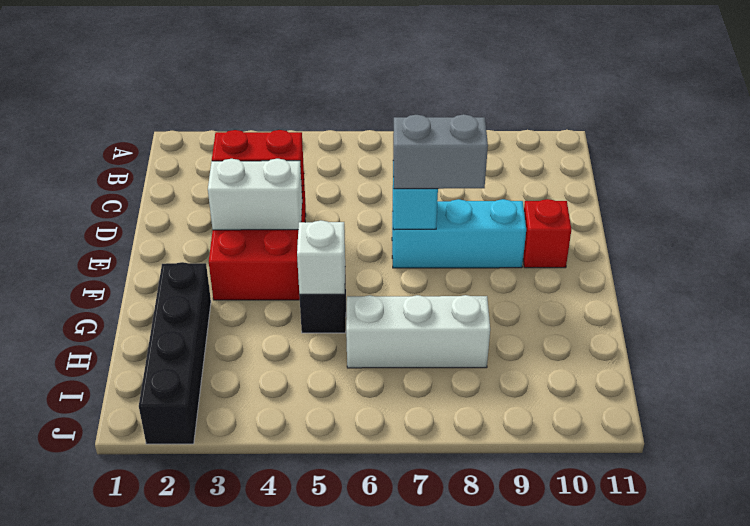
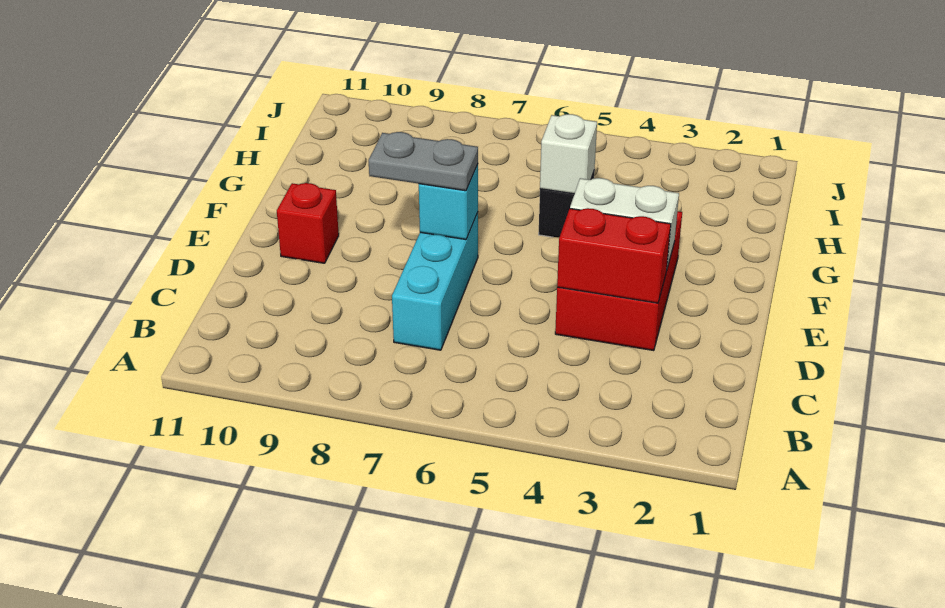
cyan 1x3 brick [392,199,526,268] -> cyan 1x3 brick turned to [392,213,478,350]
grey 1x2 brick [393,114,488,189] -> grey 1x2 plate [369,132,478,191]
black 1x4 brick [139,262,211,444] -> none
white 1x3 brick [346,295,490,368] -> none

